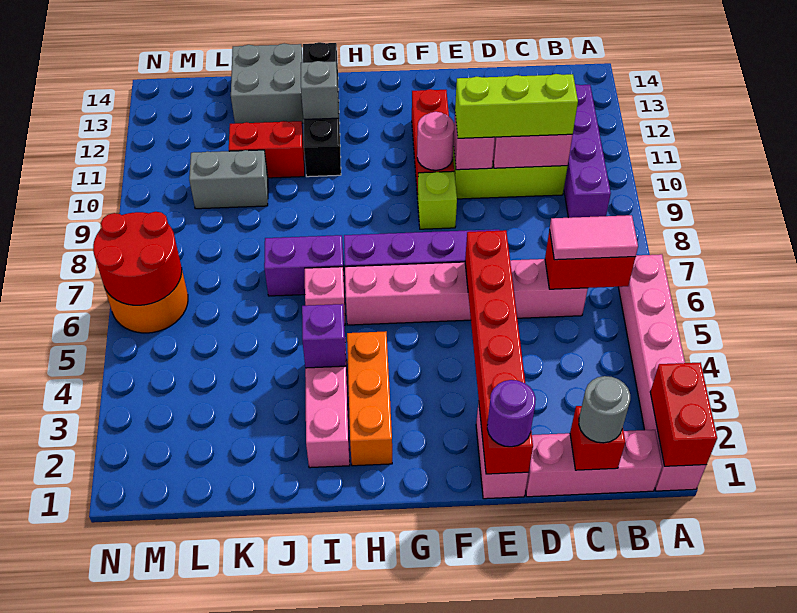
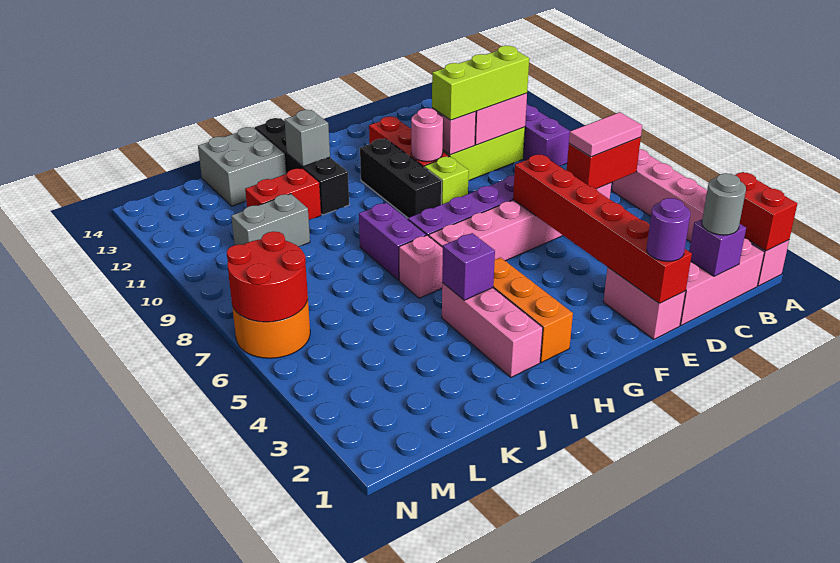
red 1x1 brick [570,406,625,470] -> purple 1x1 brick [689,219,746,276]
none -> black 1x3 brick [360,139,442,218]
purple 1x2 brick [264,235,344,296] -> purple 1x2 brick turned to [359,203,426,280]

